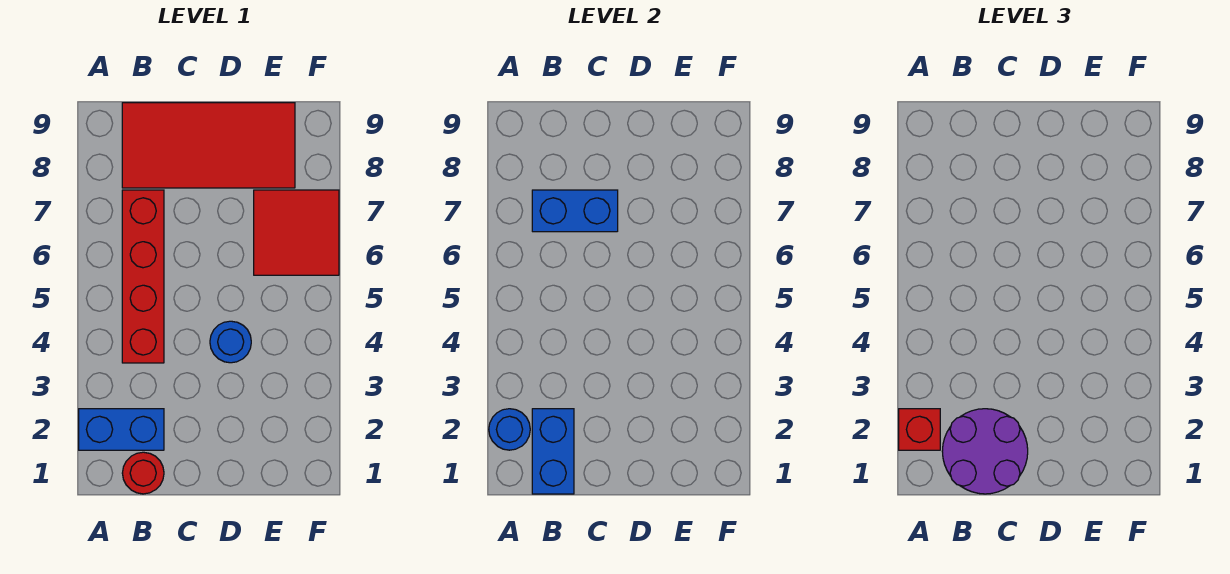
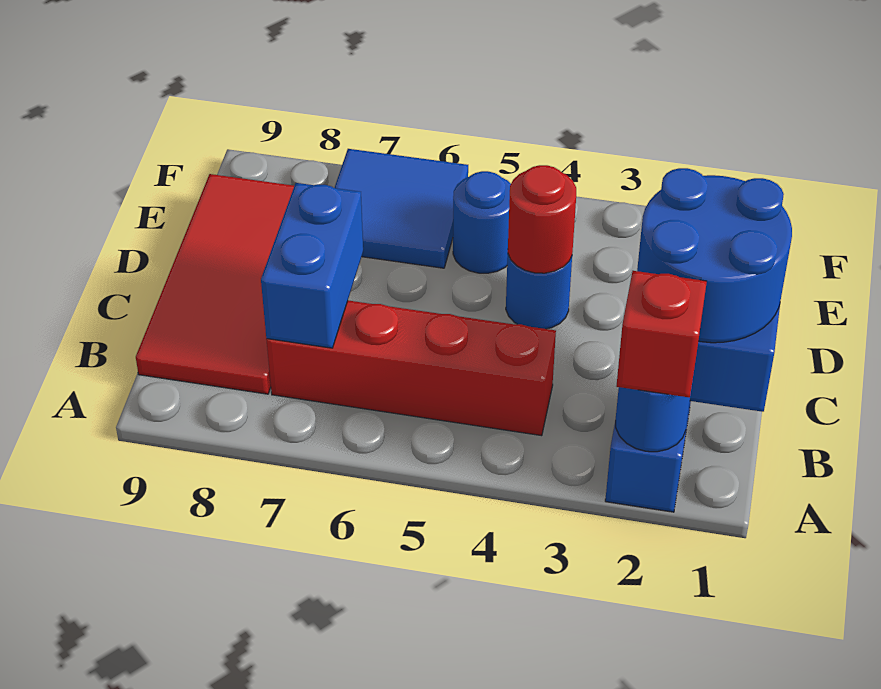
red 1x1 round brick [122,452,164,494] -> red 1x1 round brick moved to [508,165,576,273]
purple 2x2 round brick [942,409,1028,494] -> blue 2x2 round brick [637,168,792,343]
none -> blue 1x1 round brick [453,171,511,273]
red 2x2 tile [254,190,339,275] -> blue 2x2 tile [335,149,468,268]

